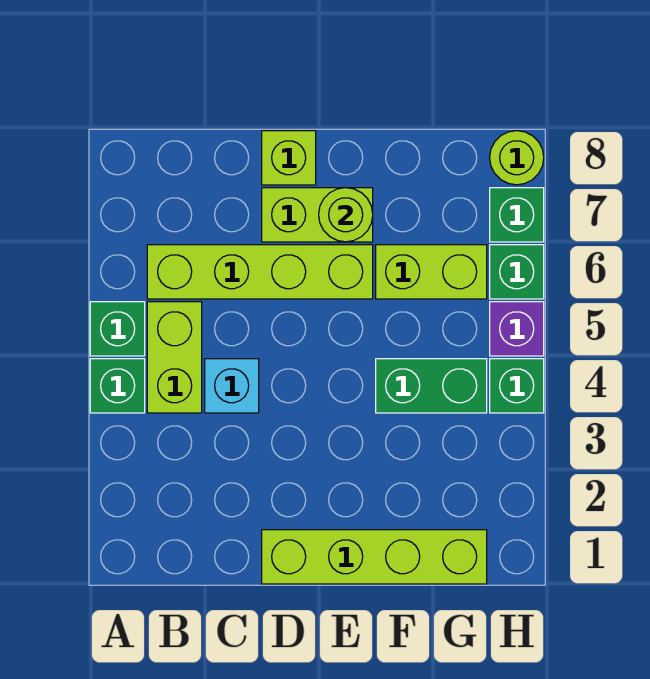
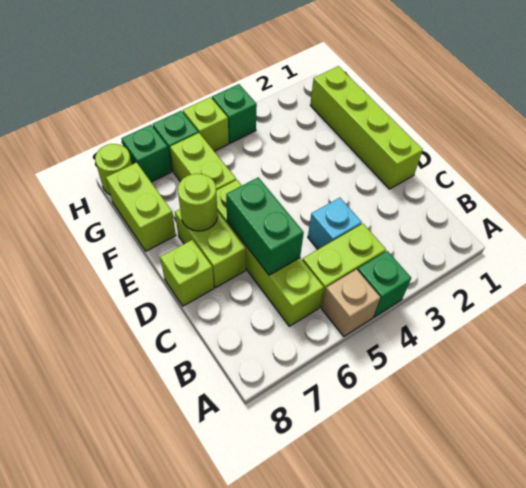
green 1x1 brick [90,302,145,356] -> tan 1x1 brick [322,269,380,337]
green 1x2 brick [376,359,487,413] -> green 1x2 brick moved to [226,177,304,275]
none -> lime 1x2 brick [106,162,176,251]
purple 1x1 brick [490,302,544,356] -> lime 1x1 brick [183,97,229,151]

